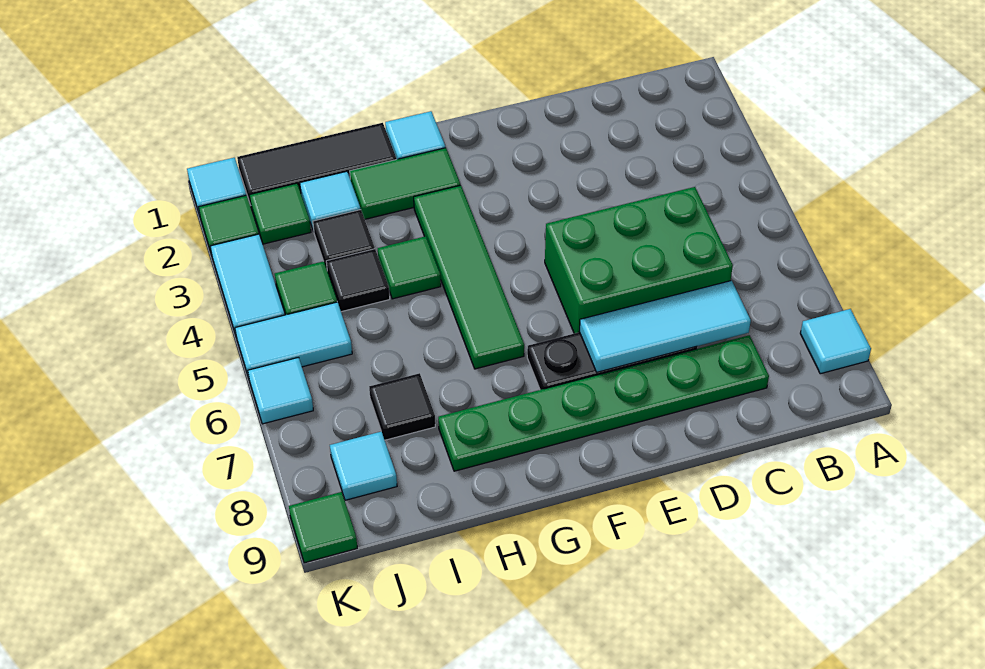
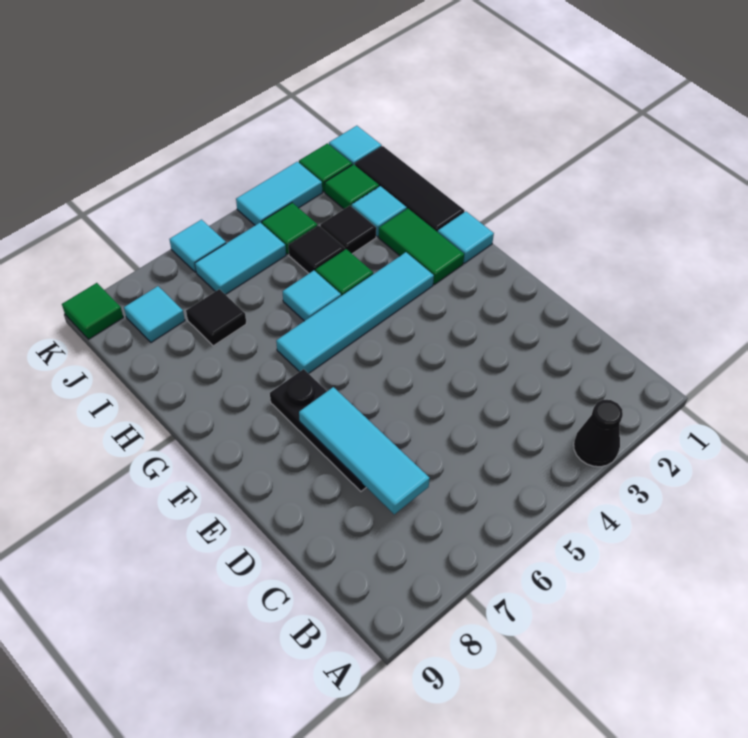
none -> black 1x1 cone [574,400,623,467]
cyan 1x1 tile [800,309,871,374] -> cyan 1x1 tile moved to [283,271,341,321]
green 2x3 brick [545,187,733,333] -> none
green 1x6 plate [438,335,769,471] -> none
green 1x4 tile [414,185,524,369] -> cyan 1x4 tile [276,252,434,374]
cyan 1x2 tile [235,302,352,378] -> cyan 1x2 tile turned to [195,223,286,295]

